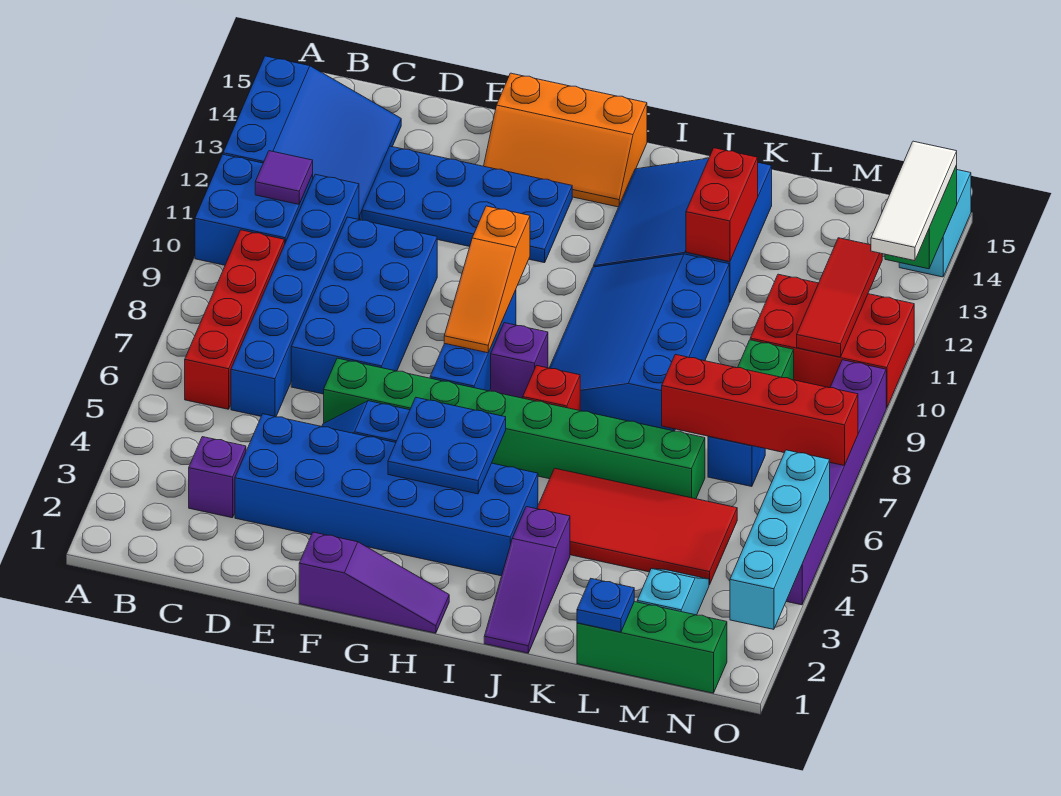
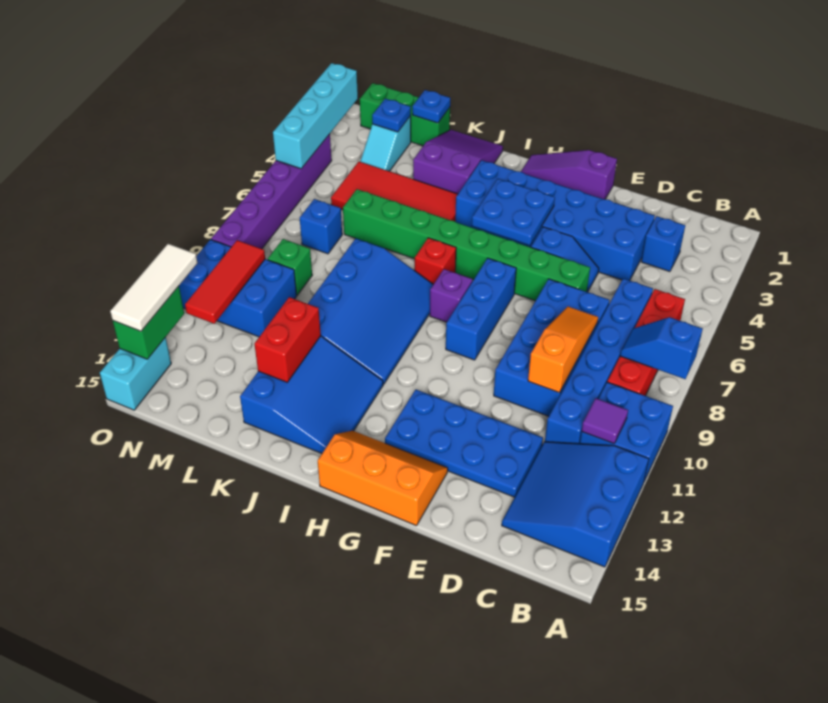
none -> blue 1x2 slope [620,317,703,379]
purple 1x1 brick [189,437,246,518] -> blue 1x1 brick [641,216,685,272]
orange 1x3 slope [444,206,530,353] -> orange 1x3 slope moved to [528,307,598,393]
purple 1x3 slope [484,507,570,653] -> purple 2x3 slope [413,130,503,194]
red 1x4 brick [662,354,858,466] -> none
none -> blue 1x1 plate [372,99,411,132]
red 2x3 brick [750,274,914,408] -> blue 2x3 brick [179,240,297,337]

